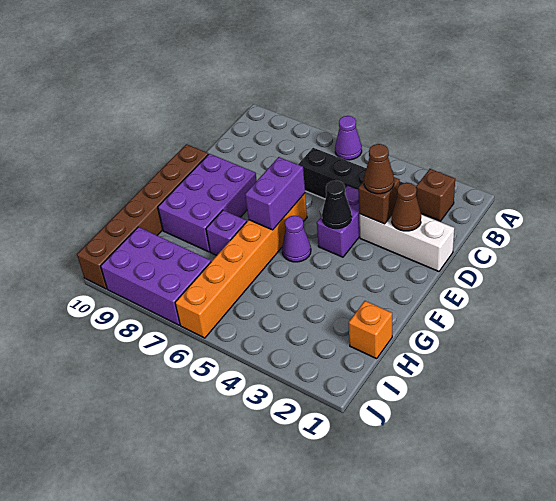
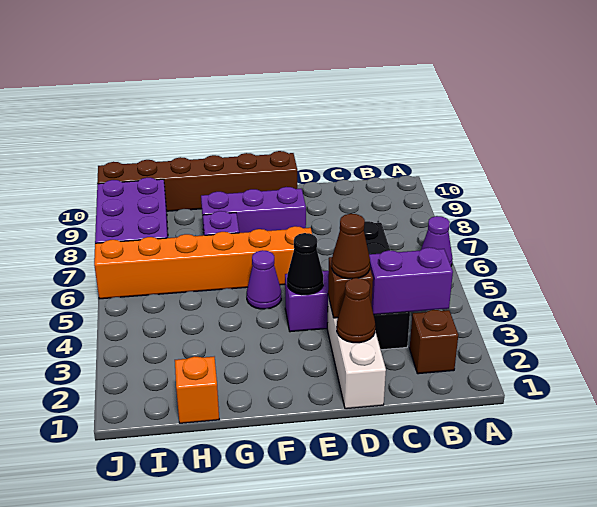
purple 1x2 brick [245,157,305,230] -> purple 1x2 brick moved to [369,248,453,315]
purple 2x3 brick [158,154,257,252] -> purple 1x3 brick [201,187,306,233]

